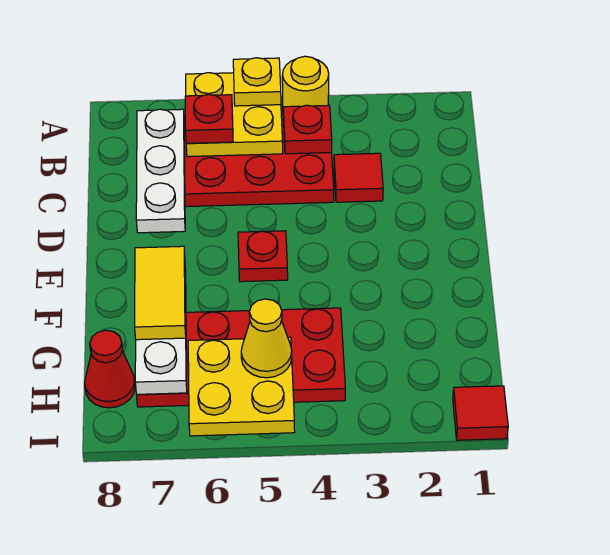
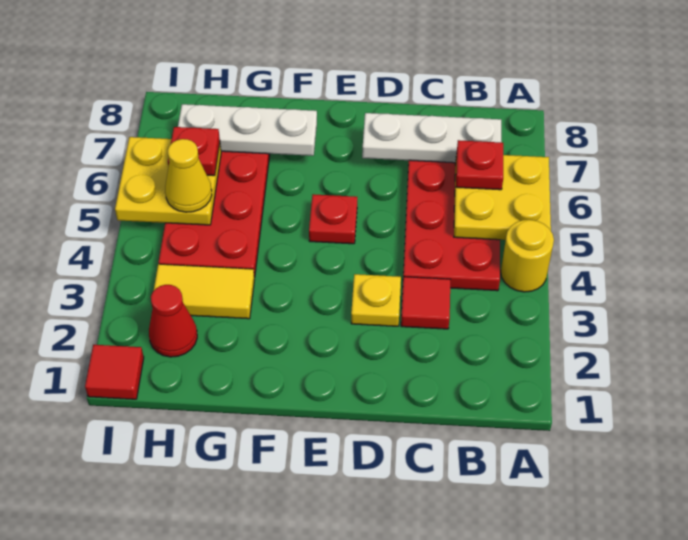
yellow 1x1 plate [233,58,281,106] -> yellow 1x1 plate moved to [351,274,401,326]
red 1x1 plate [283,105,332,154] -> red 1x1 plate moved to [168,127,220,176]
yellow 1x2 tile [135,246,186,340] -> yellow 1x2 tile moved to [154,264,254,319]
red 1x1 cone [85,330,135,408] -> red 1x1 cone moved to [149,285,197,357]

